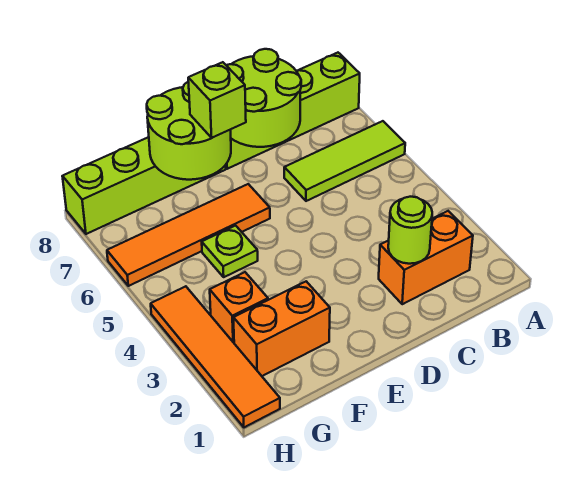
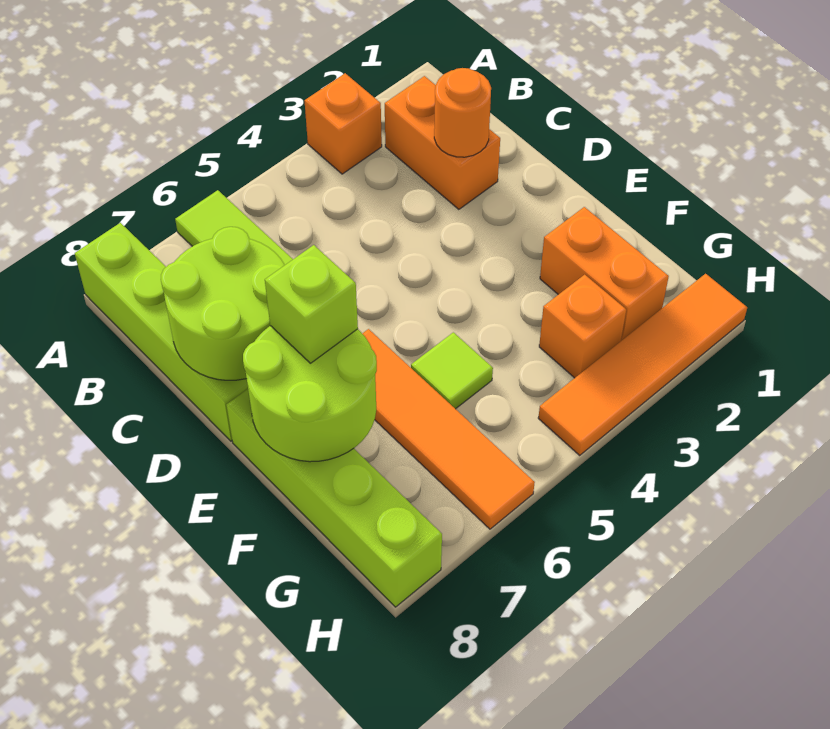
none -> orange 1x1 brick [305,73,382,174]
lime 1x1 round brick [388,197,432,264] -> orange 1x1 round brick [434,68,491,157]
lime 1x1 plate [202,226,258,277] -> lime 1x1 tile [411,332,493,409]

